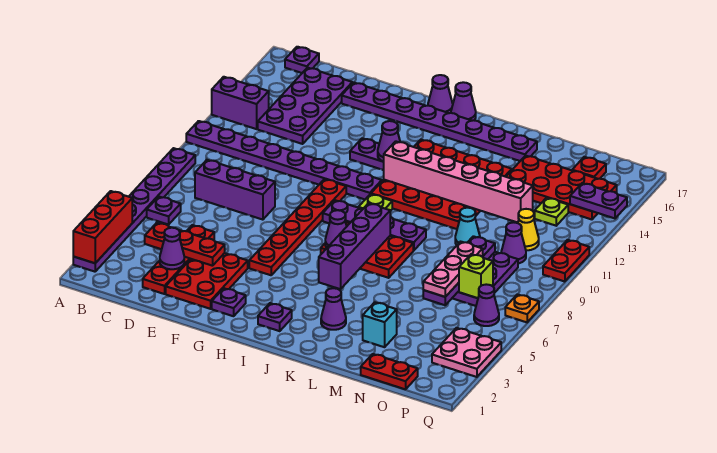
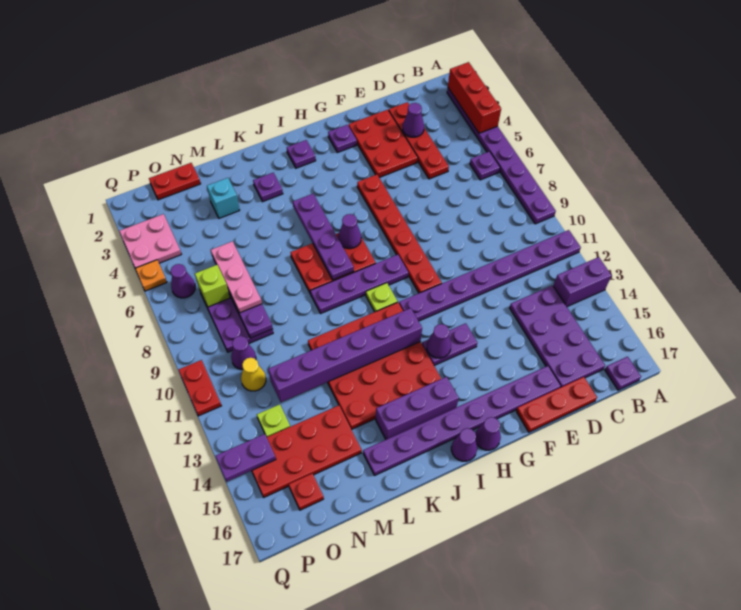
red 1x3 plate [145,223,225,266] -> red 1x3 plate moved to [516,377,597,432]
purple 1x3 brick [195,160,275,220] -> purple 1x3 brick moved to [376,377,459,439]
pink 1x6 brick [384,141,533,223] -> purple 1x6 brick [268,308,422,402]
purple 1x4 brick [319,203,390,289] -> purple 1x4 plate [293,194,354,280]
purple 1x1 cone [321,288,346,330] -> purple 1x1 plate [253,173,283,202]
cyan 1x1 cone [455,208,480,245] -> none
orange 1x1 plate [505,294,539,322] -> orange 1x1 plate moved to [135,260,167,291]

